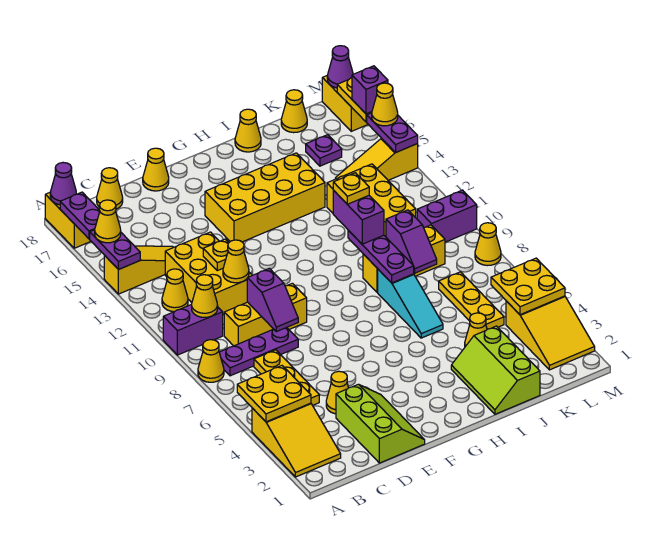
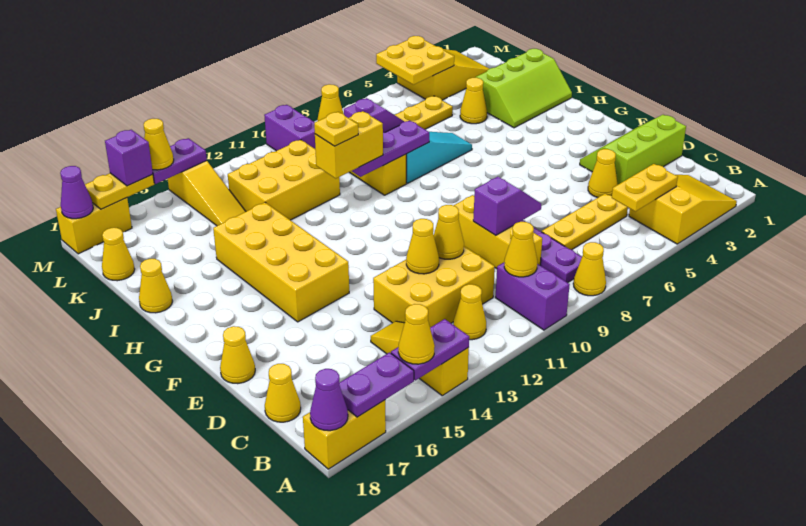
yellow 2x2 plate [237,366,311,422] -> yellow 1x2 plate [612,164,678,211]
yellow 1x1 plate [203,239,229,271] -> yellow 1x1 cone [406,219,439,274]
purple 1x2 brick [333,190,384,244] -> yellow 1x2 brick [315,111,383,178]
purple 1x1 plate [306,135,342,166] -> none

